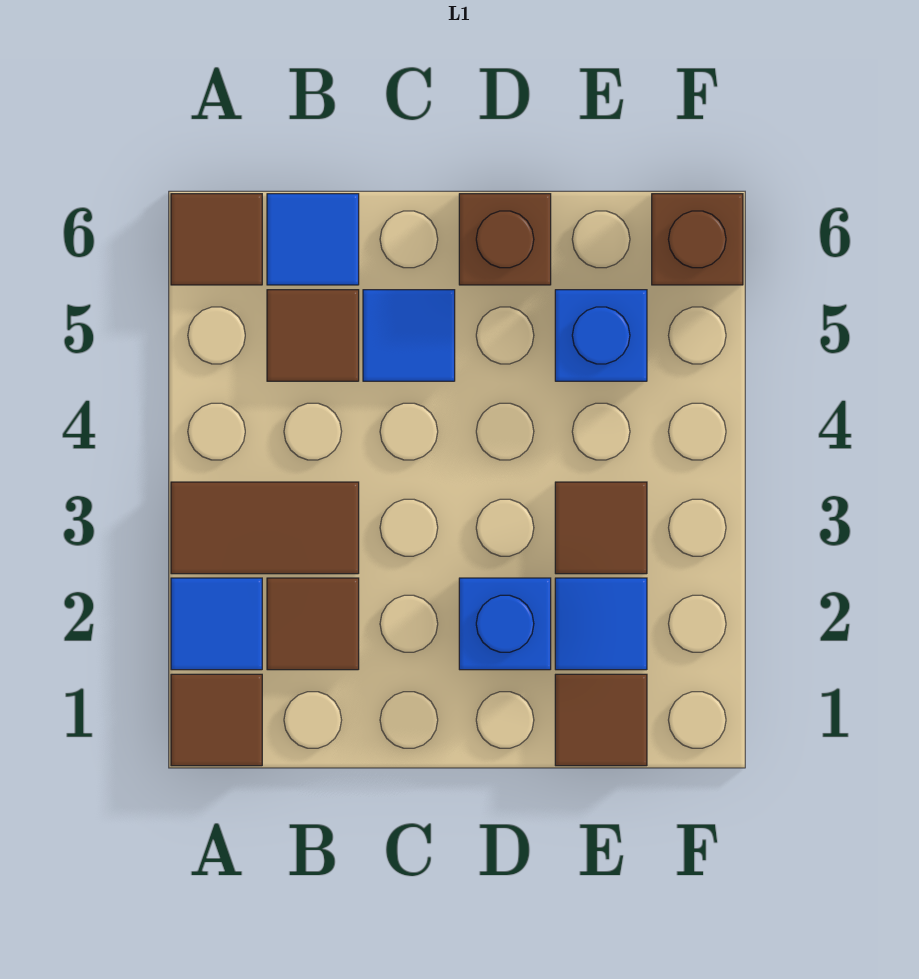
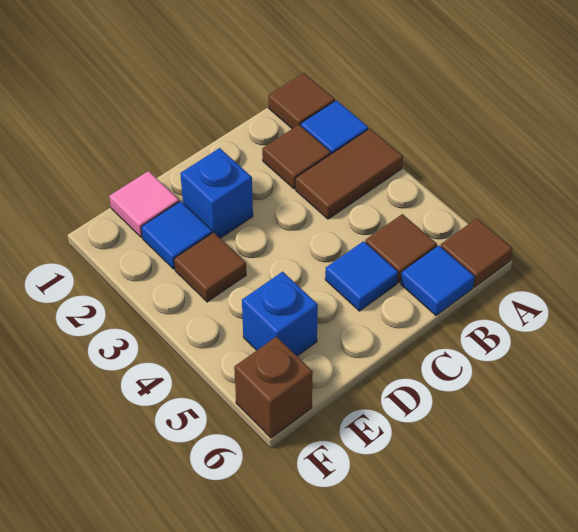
brown 1x1 brick [459,194,551,285] -> none
brown 1x1 tile [555,674,647,766] -> pink 1x1 tile [109,171,179,238]

